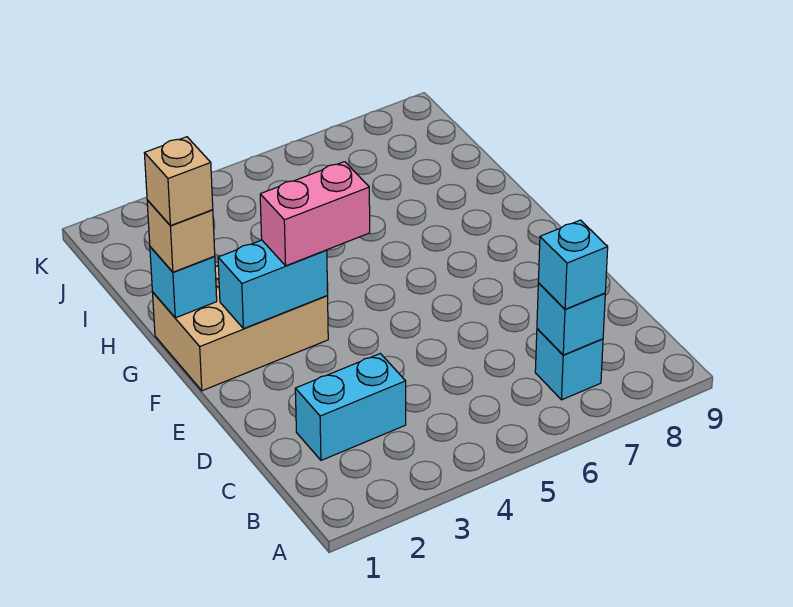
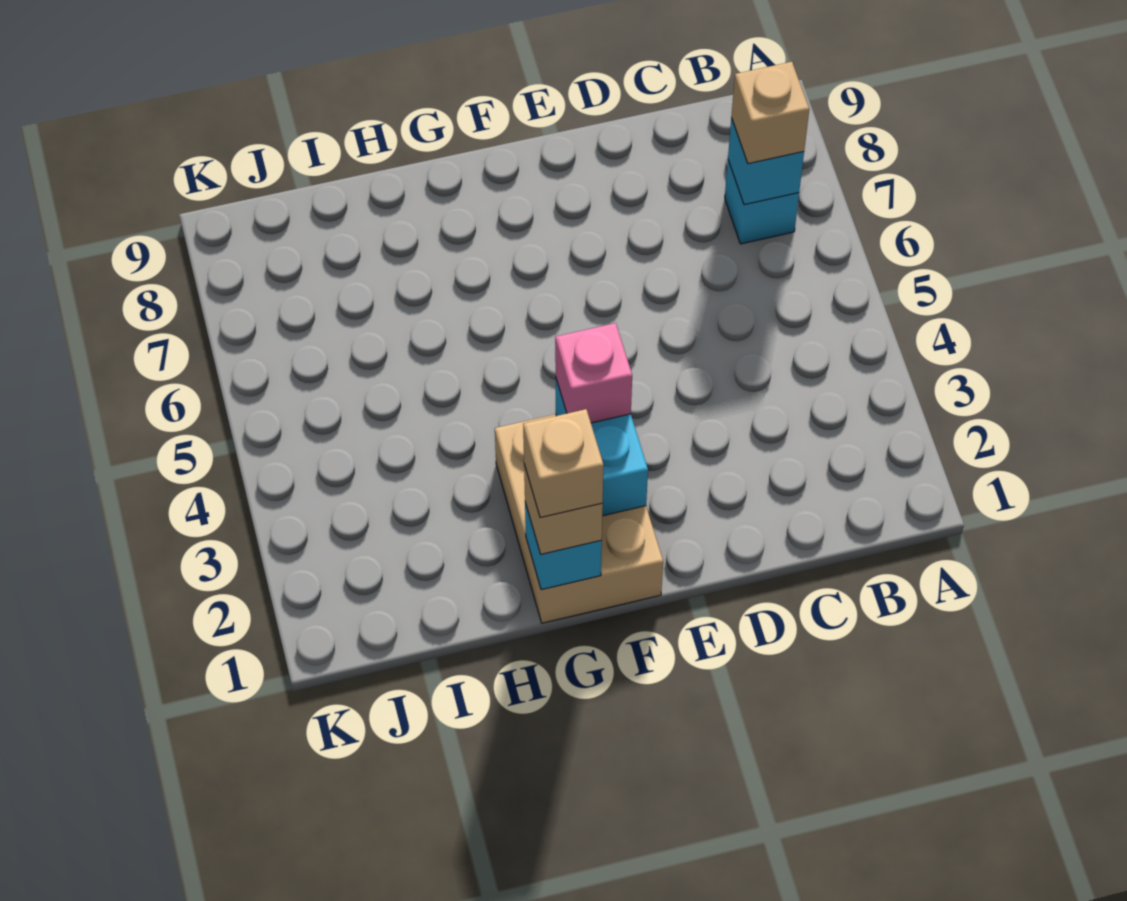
cyan 1x1 brick [538,220,608,309] -> tan 1x1 brick [731,62,809,164]
cyan 1x2 brick [295,354,406,460] -> none
pink 1x2 brick [260,162,370,266] -> pink 1x1 brick [555,323,632,423]

